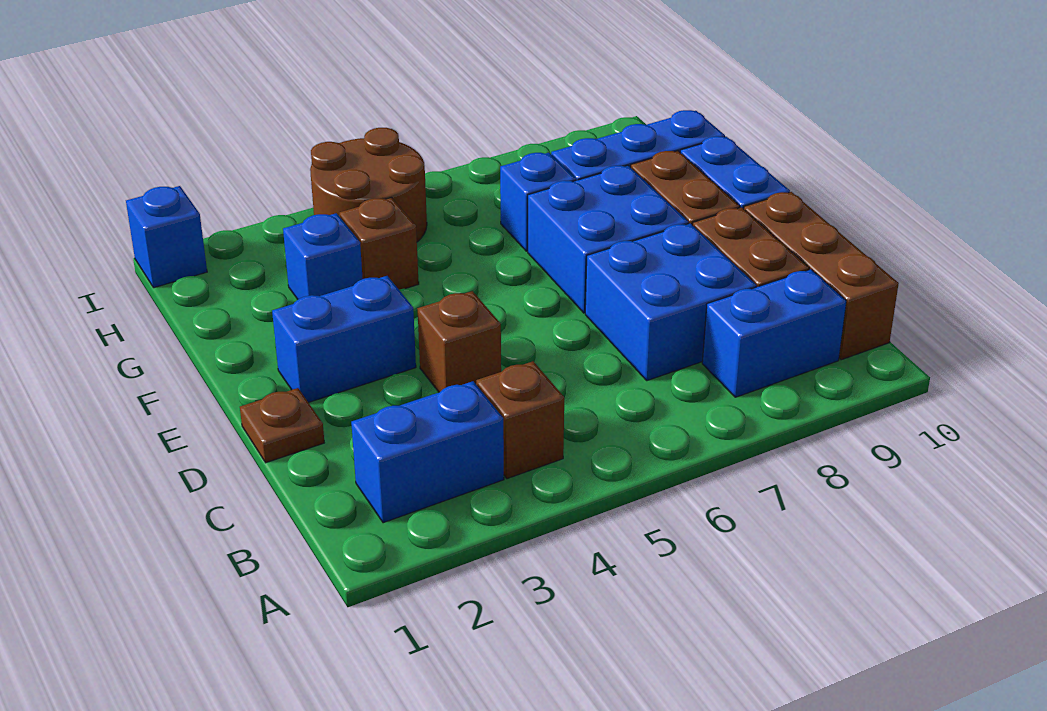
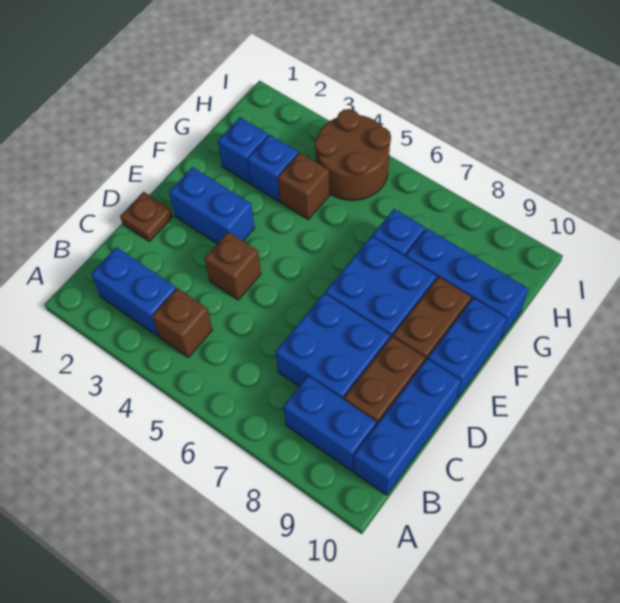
brown 1x3 brick [744,192,899,360] -> blue 1x3 brick [354,359,461,495]
blue 1x1 brick [126,186,207,288] -> blue 1x1 brick moved to [218,117,268,183]

